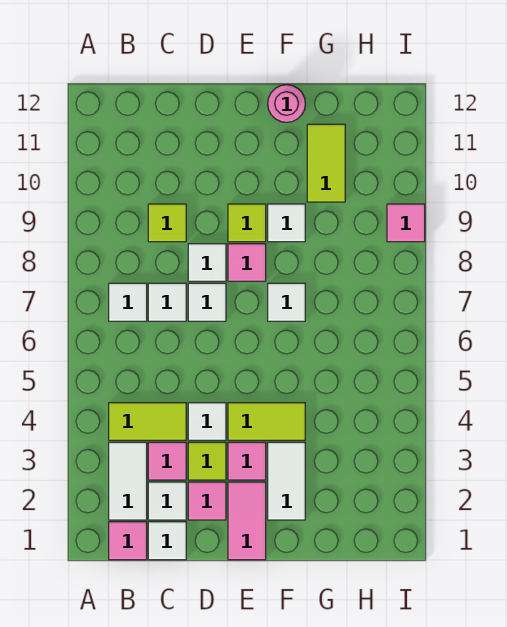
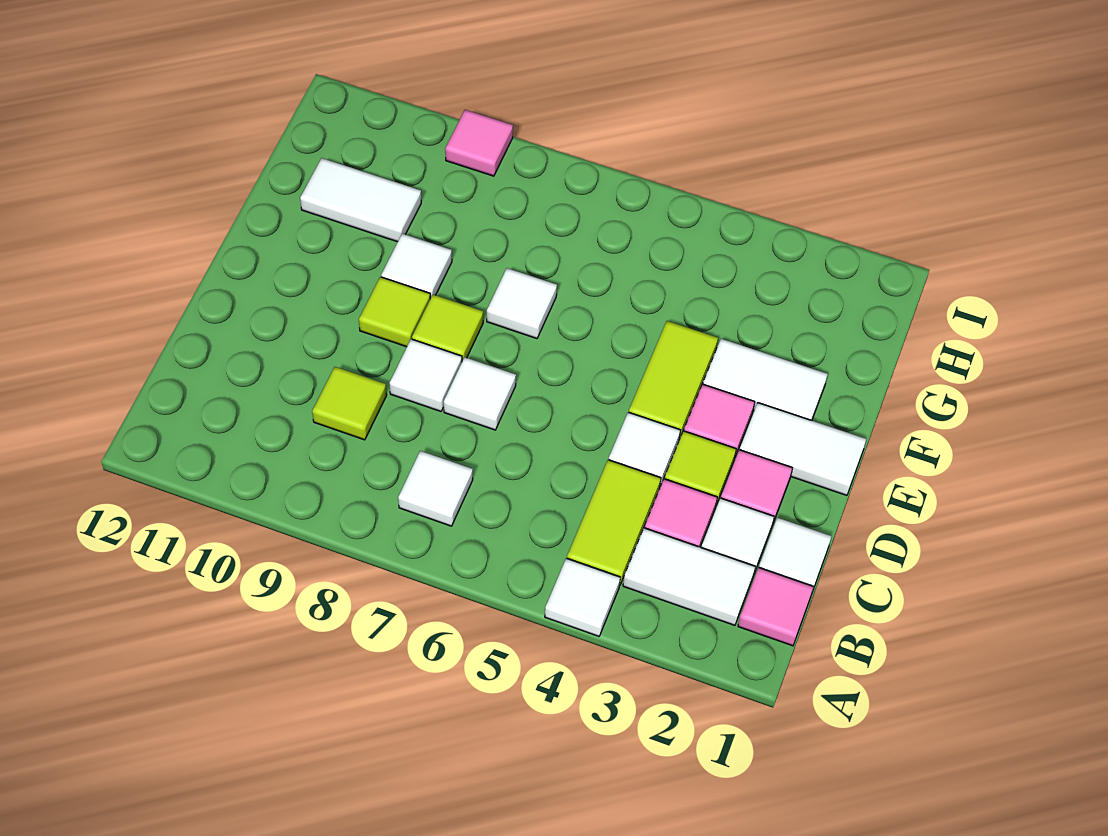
white 1x1 tile [148,283,186,321] -> white 1x1 tile moved to [545,558,620,636]
pink 1x2 tile [228,482,266,560] -> white 1x2 tile [740,403,866,495]
pink 1x1 tile [228,244,266,281] -> lime 1x1 tile [412,295,483,361]
pink 1x1 round brick [268,85,305,122] -> none
lime 1x2 tile [307,124,345,202] -> white 1x2 tile [300,158,421,242]

